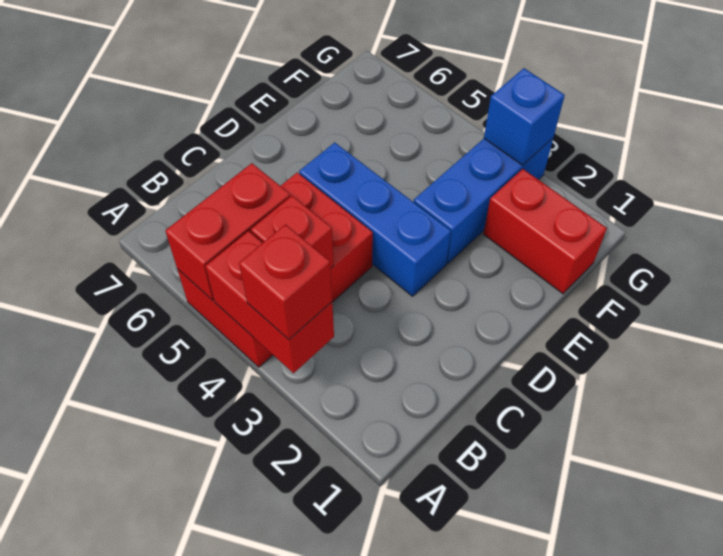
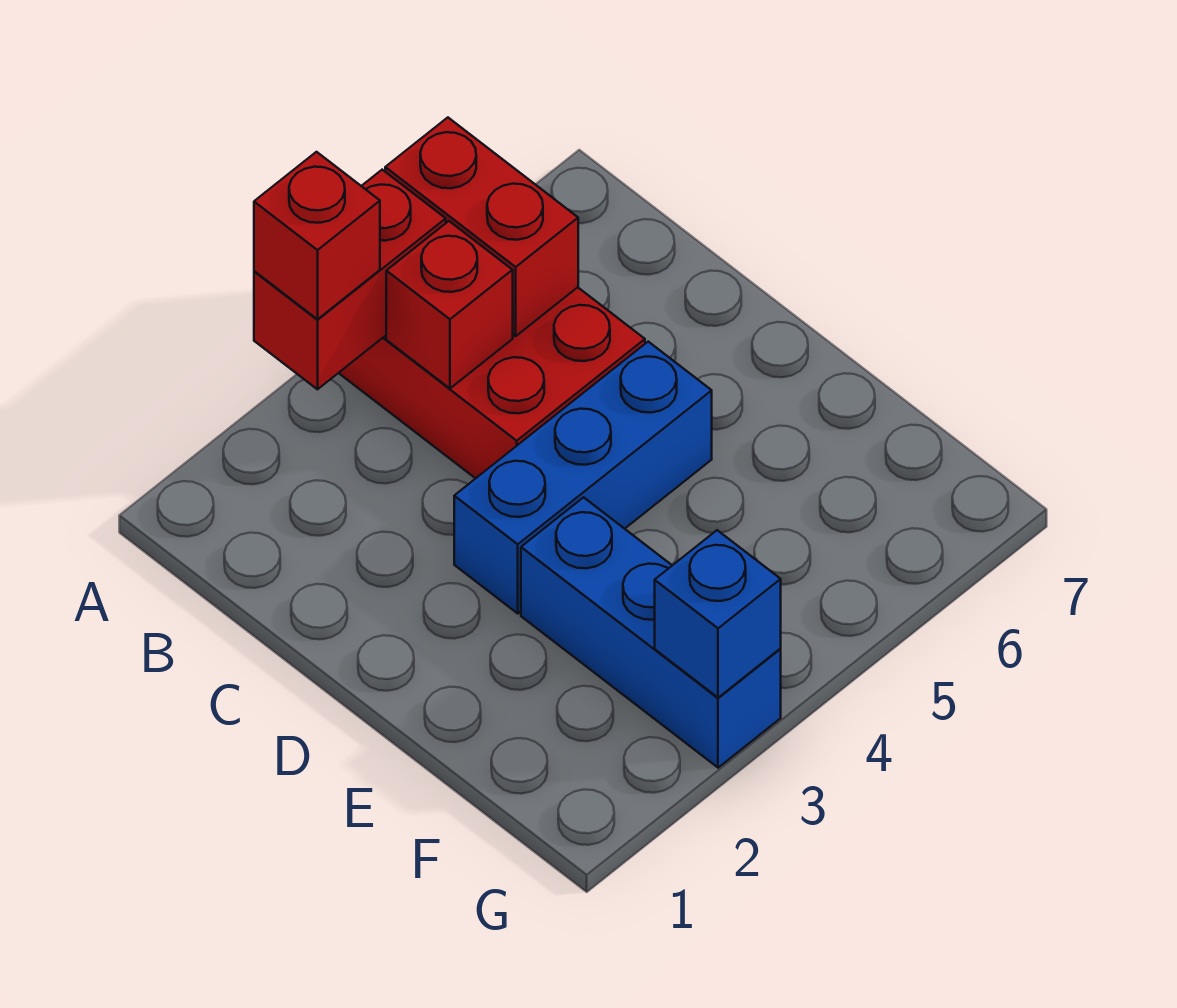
red 1x2 brick [483,169,607,294] -> none

